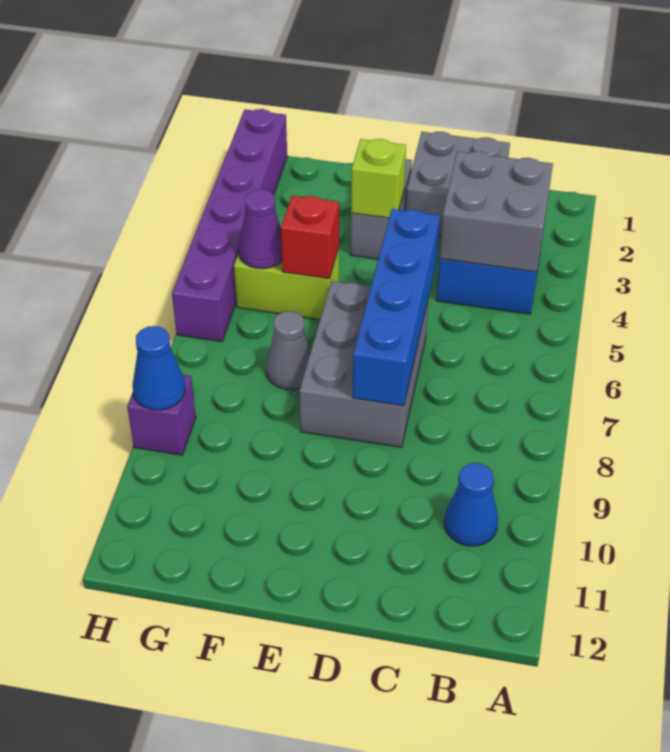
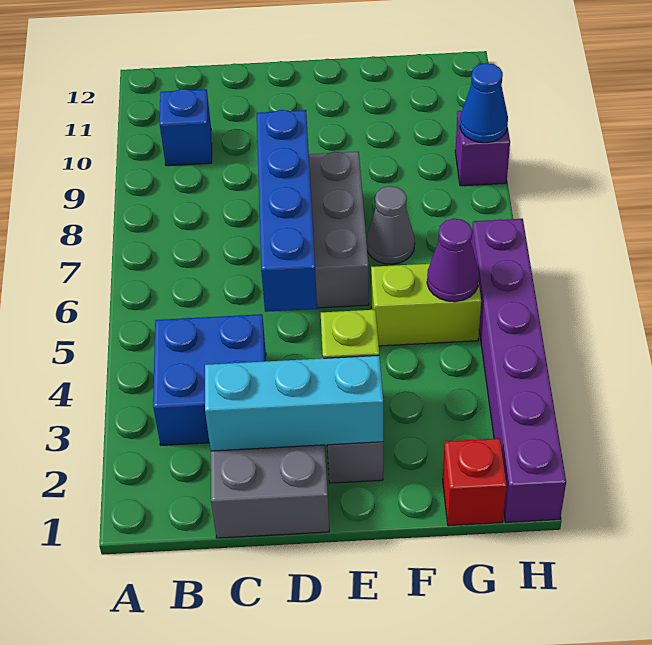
grey 2x2 brick [440,151,553,272] -> none
blue 1x1 cone [445,463,498,546] -> blue 1x1 brick [160,89,212,166]
none -> cyan 1x3 brick [205,355,383,451]
red 1x1 brick [281,196,339,278] -> red 1x1 brick moved to [443,438,507,526]

